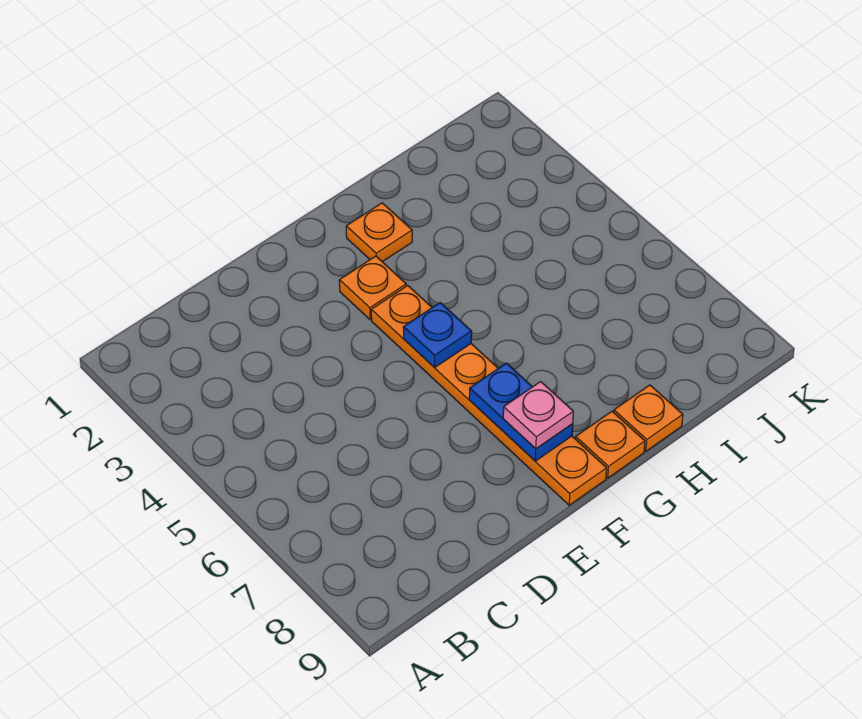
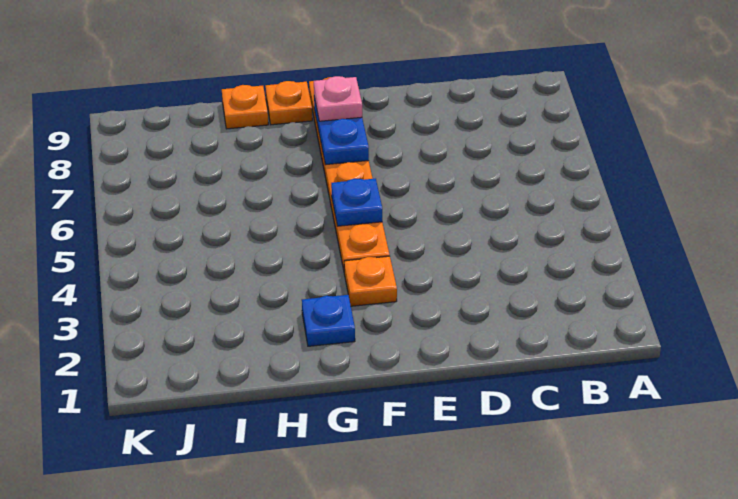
orange 1x1 plate [346,203,412,262] -> blue 1x1 plate [302,295,355,346]

